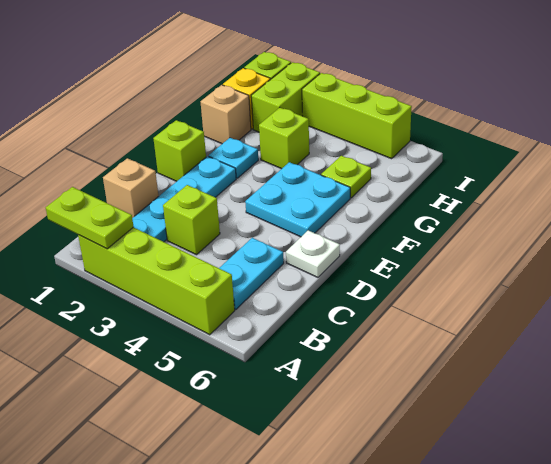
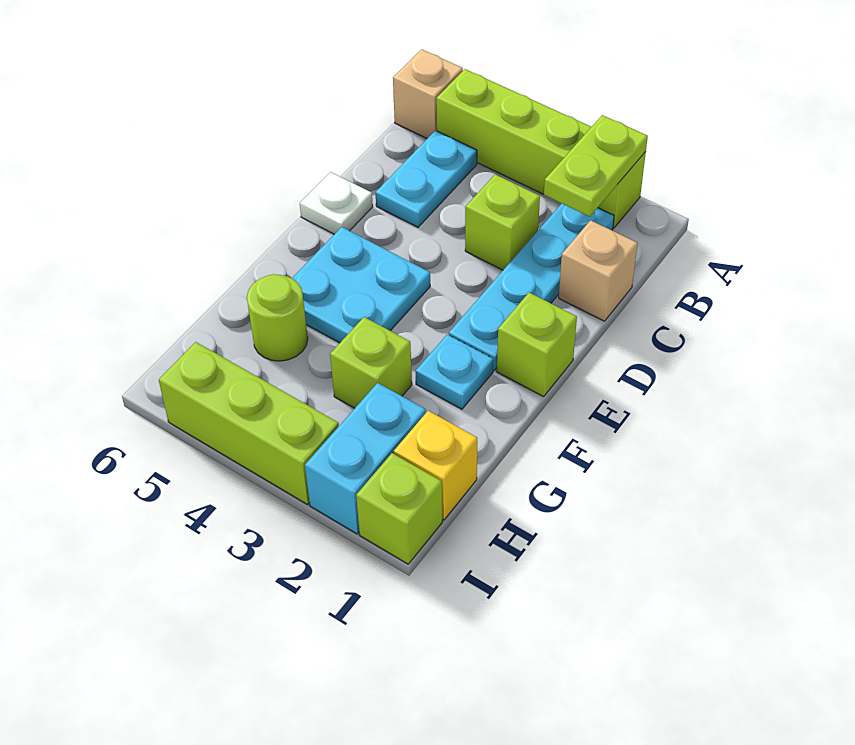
lime 1x2 plate [46,187,134,249] -> lime 1x2 plate turned to [544,115,648,217]
tan 1x1 brick [200,85,251,144] -> tan 1x1 brick moved to [393,49,463,138]
lime 1x1 plate [321,156,371,198] -> lime 1x1 round brick [247,274,308,361]
lime 1x2 brick [251,62,320,132] -> cyan 1x2 brick [305,383,426,534]

